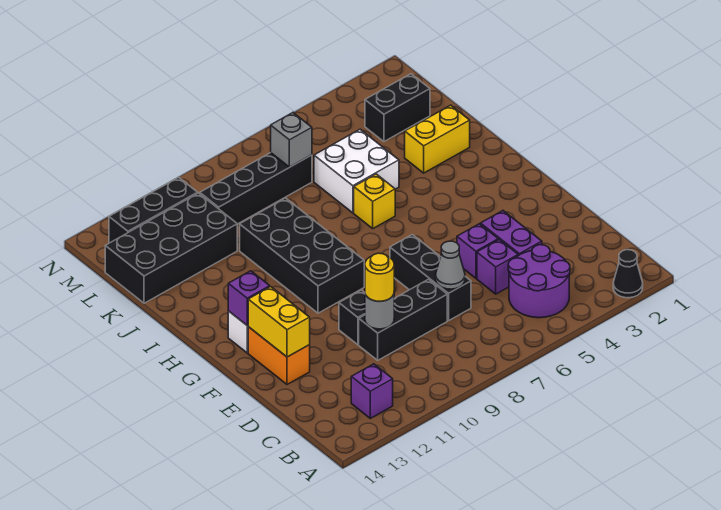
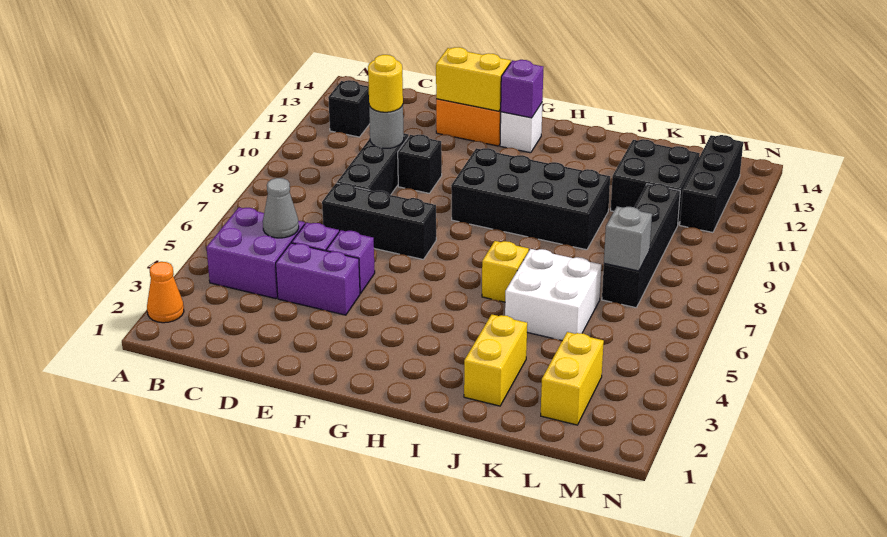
black 1x1 cone [613,250,643,298] -> orange 1x1 cone [147,262,184,323]
purple 2x2 round brick [508,245,570,318] -> purple 2x2 brick [207,207,305,299]
purple 1x1 brick [351,364,393,418] -> black 1x1 brick [328,80,370,137]
grey 1x1 cone [436,241,465,289] -> grey 1x1 cone moved to [263,178,299,238]
black 2x4 brick [105,193,237,303] -> black 2x2 brick [611,139,700,224]
black 1x2 brick [365,74,430,142] -> yellow 1x2 brick [541,332,604,425]

